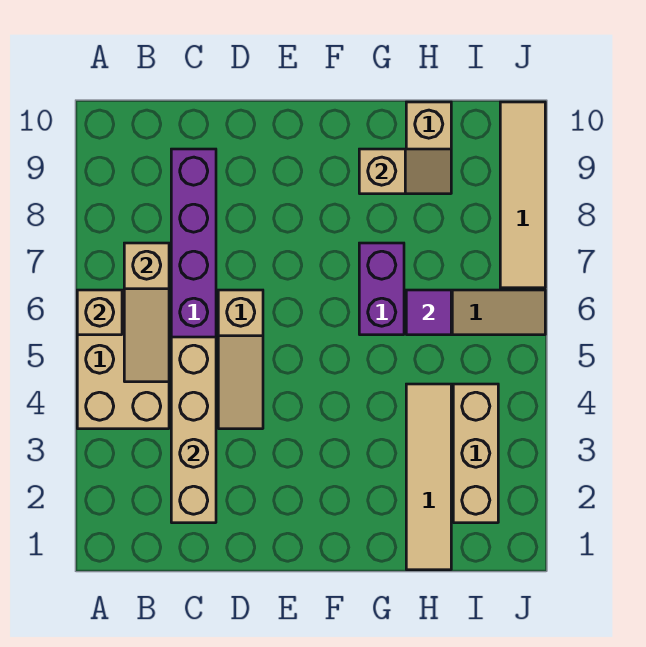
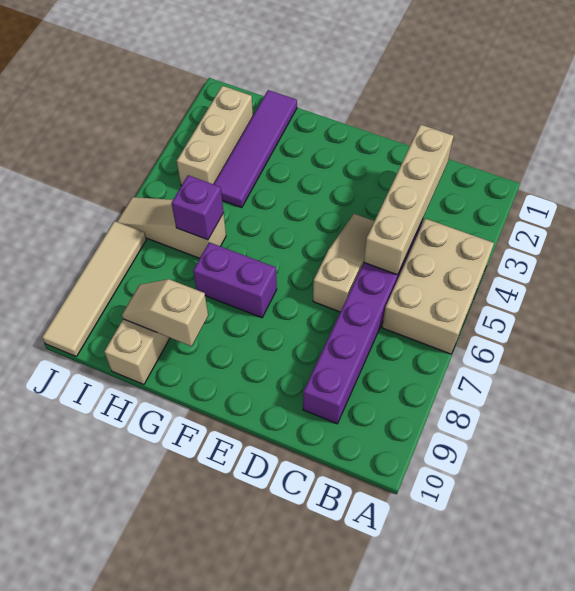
tan 1x1 brick [77,290,122,335] -> none
tan 1x3 slope [124,243,169,382] -> none
purple 1x2 brick [359,243,404,335] -> purple 1x2 brick turned to [193,242,277,318]
tan 1x4 tile [406,384,451,570] -> purple 1x4 tile [214,90,297,208]
purple 1x1 tile [406,290,451,335] -> purple 1x1 brick [172,175,224,240]

